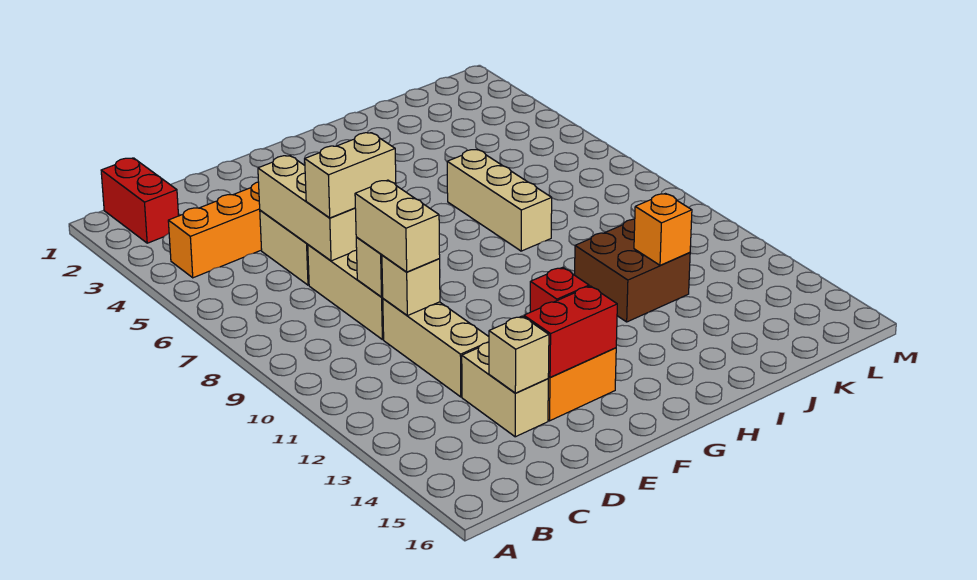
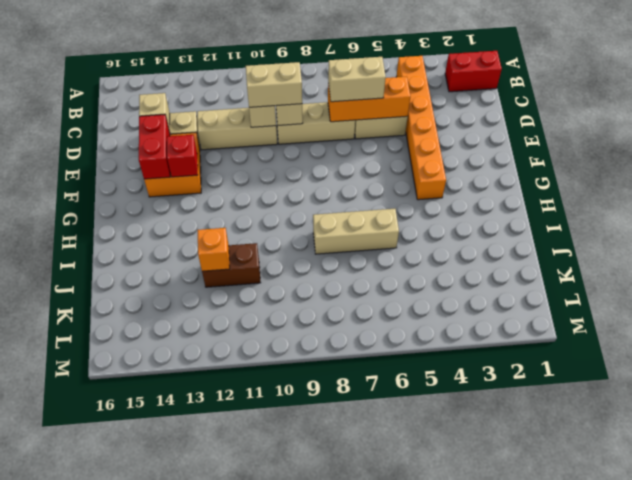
tan 1x3 brick [258,156,357,261] -> orange 1x3 brick [328,76,410,122]
tan 1x2 brick [305,133,396,218] -> tan 1x2 brick turned to [328,57,386,102]
brown 2x2 brick [575,219,690,322] -> brown 1x2 brick [202,243,260,287]

